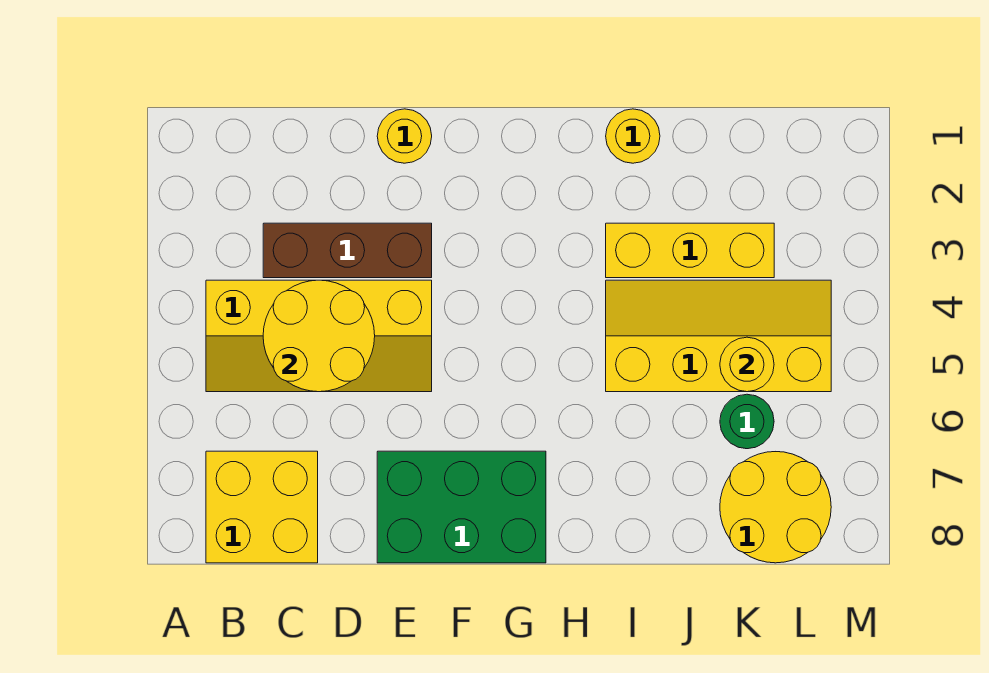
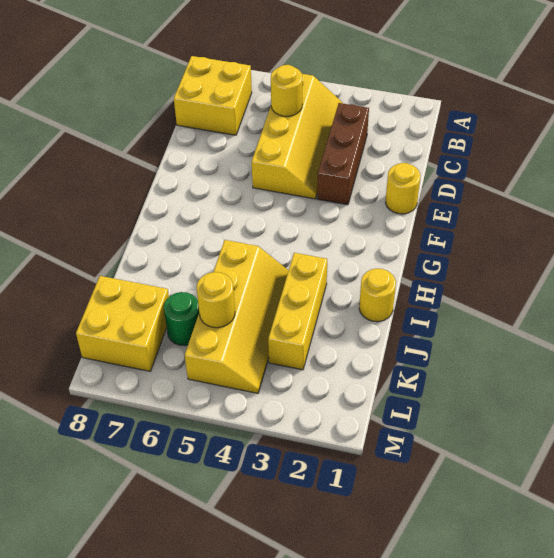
yellow 2x4 slope [206,280,432,392] -> yellow 2x4 slope turned to [252,74,343,199]
yellow 2x2 round brick [263,280,375,392] -> yellow 1x1 round brick [271,65,302,116]
green 2x3 brick [377,451,546,563] -> none
yellow 2x2 round brick [720,452,831,563] -> yellow 2x2 brick [76,276,169,371]

